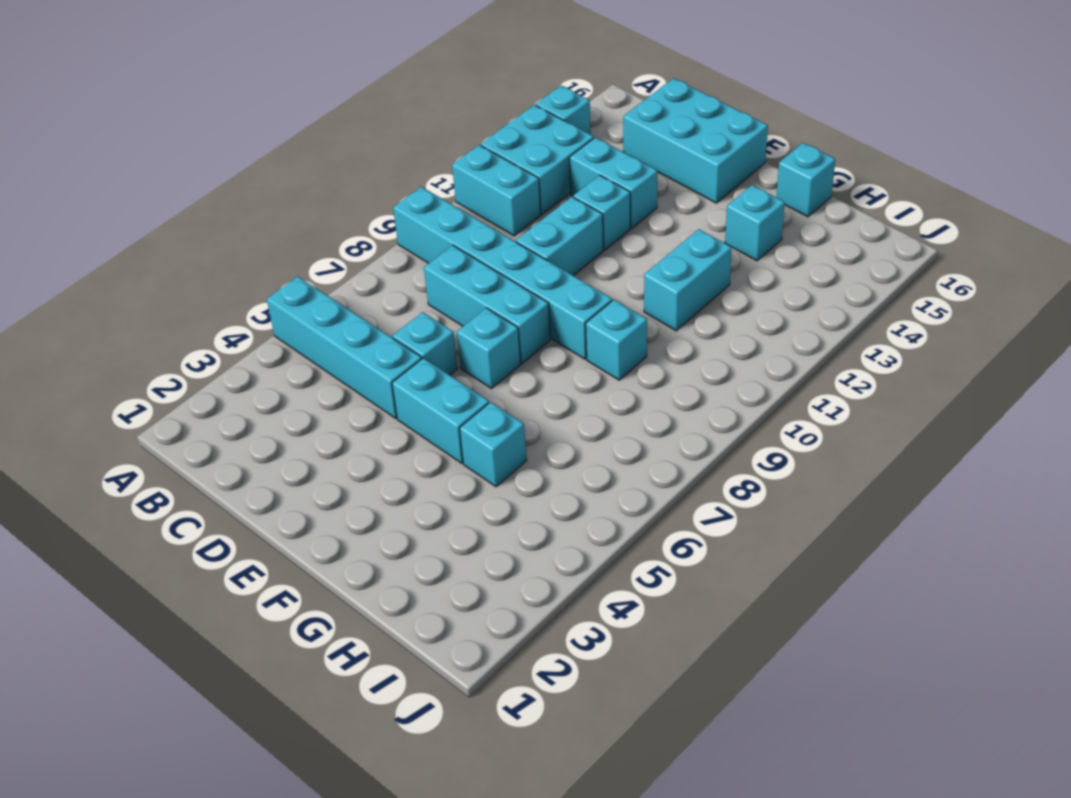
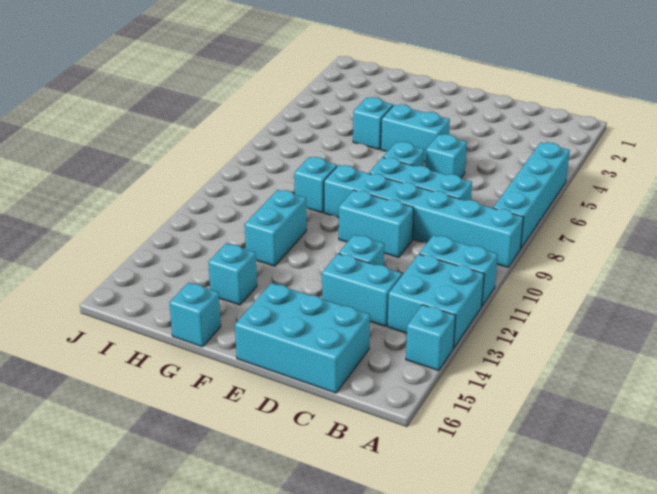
cyan 1x4 brick [267,277,422,418] -> cyan 1x4 brick turned to [493,142,570,249]
cyan 1x2 brick [516,197,603,275] -> cyan 1x2 brick turned to [339,190,414,257]

